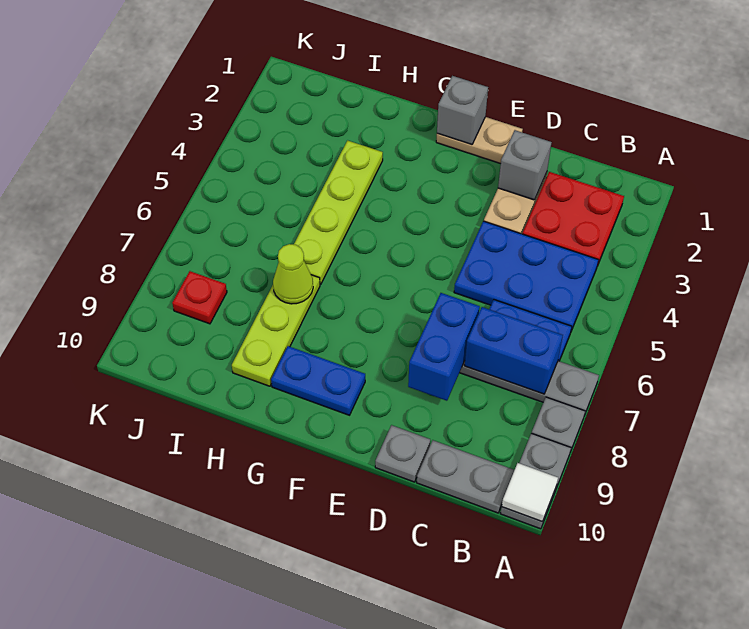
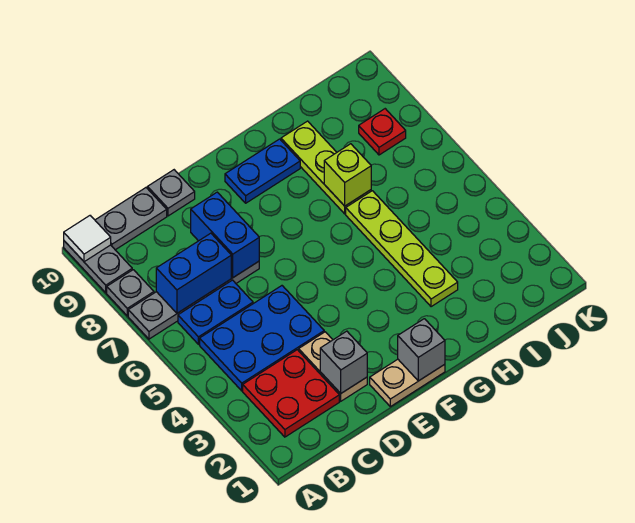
lime 1x1 cone [273,244,313,304] -> lime 1x1 brick [324,144,371,206]

